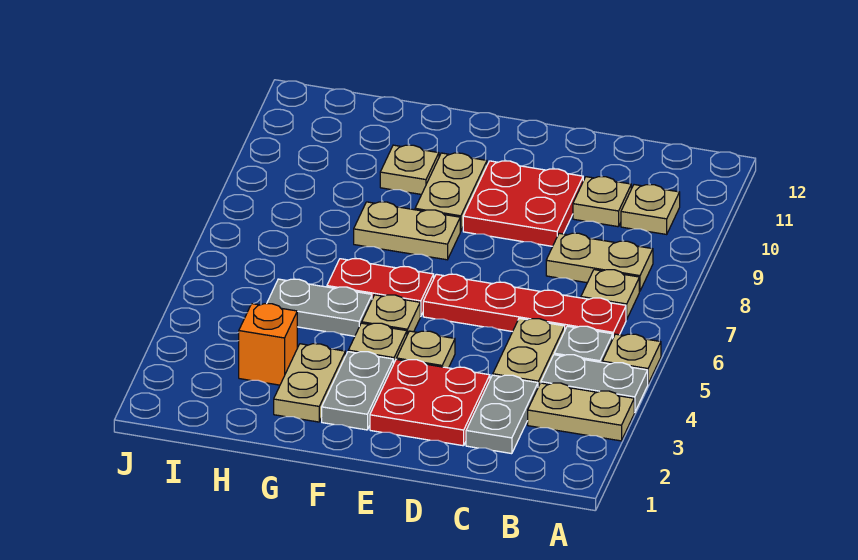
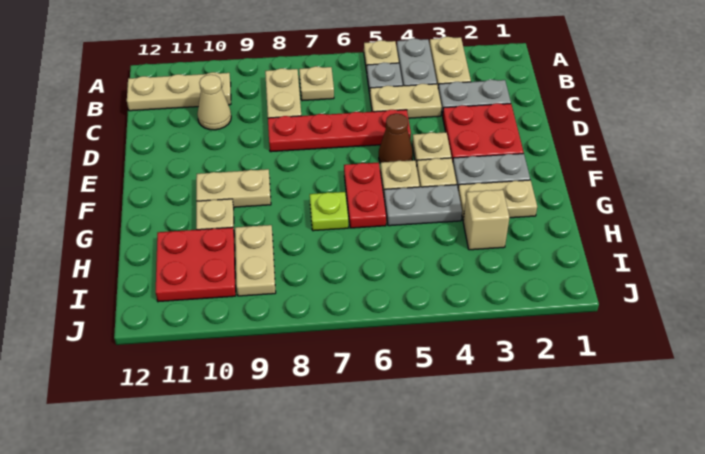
red 1x4 plate [423,274,626,337] -> red 1x4 plate turned to [268,110,411,152]
tan 1x1 plate [621,185,680,234] -> tan 1x3 plate [127,72,231,111]
tan 1x1 plate [573,177,631,227] -> tan 1x1 cone [197,75,231,130]
red 2x2 plate [463,161,583,246] -> red 2x2 plate moved to [156,227,236,302]
none -> brown 1x1 cone [379,114,413,163]
tan 1x2 plate [354,202,460,260] -> tan 1x2 plate moved to [235,225,276,296]
grey 1x2 plate [267,279,372,336] -> grey 1x2 plate turned to [384,185,462,226]
none -> lime 1x1 plate [310,192,348,231]
orange 1x1 brick [239,304,297,385] -> tan 1x1 brick [463,190,510,250]

